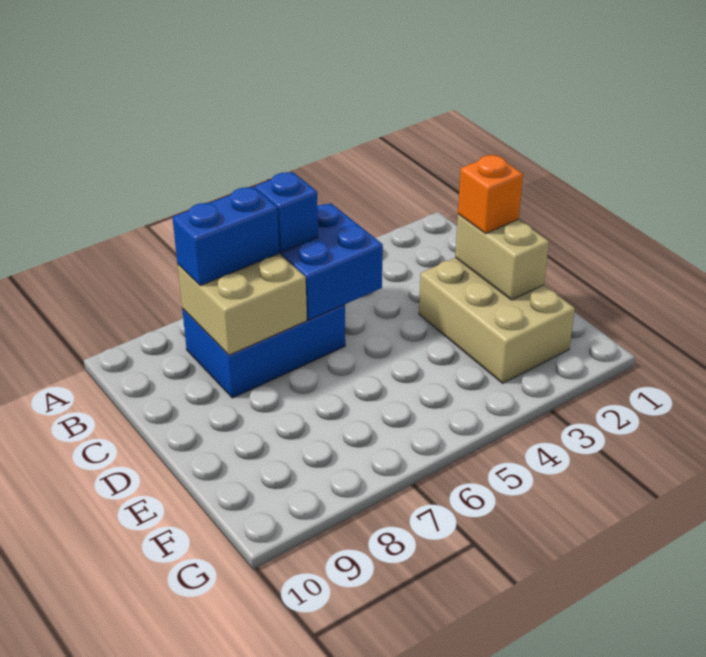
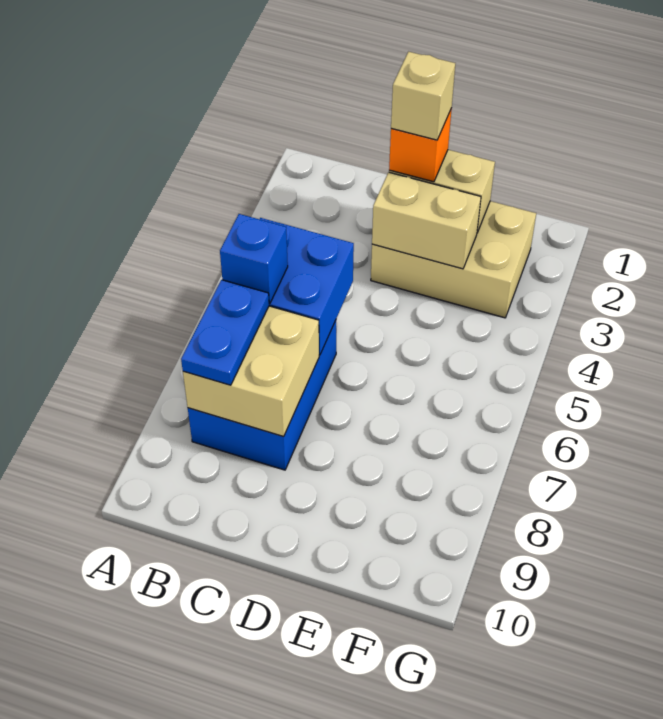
blue 1x2 brick [172,187,279,286] -> blue 1x2 plate [181,280,269,385]
none -> tan 1x1 brick [391,52,455,140]
none -> tan 1x2 brick [372,172,481,269]

